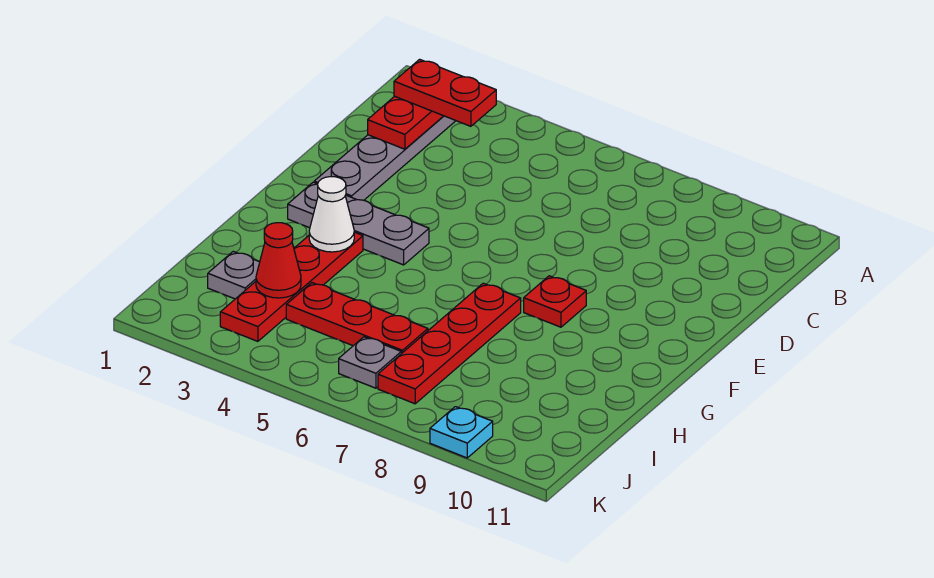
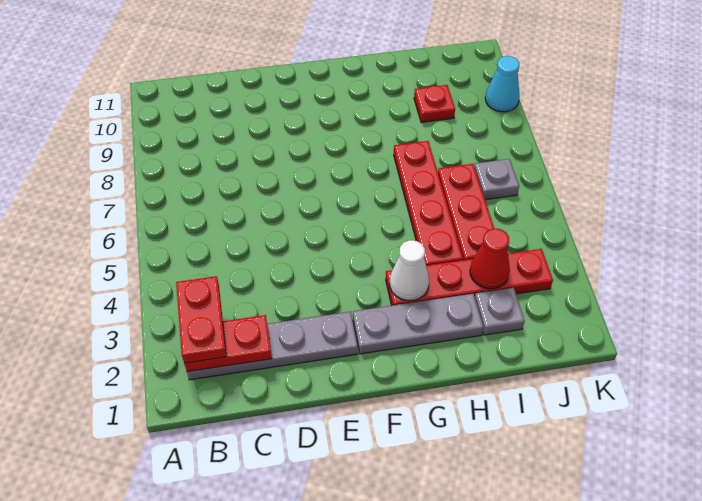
grey 1x3 plate [288,182,429,265] -> grey 1x3 plate turned to [353,294,483,354]
red 1x1 plate [524,276,586,327] -> red 1x1 plate moved to [414,85,455,123]
red 1x4 plate [378,283,521,404] -> red 1x4 plate turned to [394,141,463,265]
cyan 1x1 plate [430,407,493,458] -> cyan 1x1 cone [485,56,520,112]

